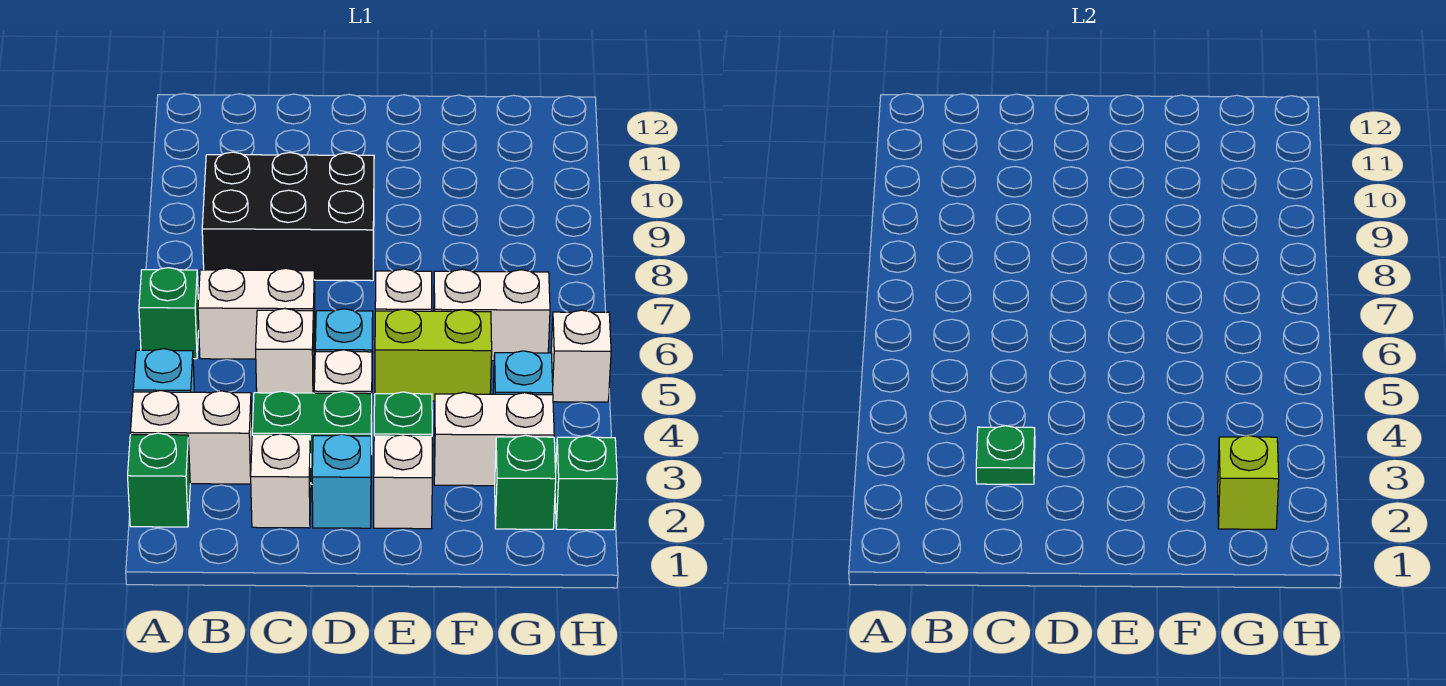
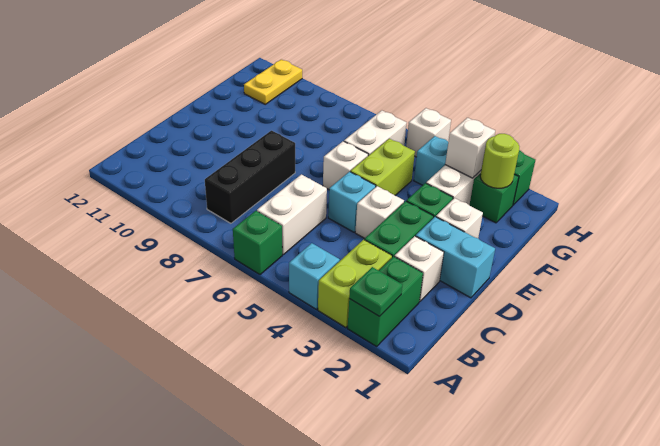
green 1x1 brick [128,433,190,527] -> green 1x2 brick [348,256,423,346]
white 1x2 brick [130,390,252,484] -> lime 1x2 brick [318,240,392,328]
black 2x3 brick [202,152,374,281] -> black 1x3 brick [205,131,295,223]
green 1x1 plate [976,426,1035,484] -> green 1x1 plate moved to [349,267,402,317]
white 1x1 brick [256,308,314,393] -> white 1x1 brick moved to [445,118,495,178]
cyan 1x1 brick [312,434,371,528] -> cyan 1x2 brick [416,217,495,298]
lime 1x1 brick [1218,435,1279,529] -> lime 1x1 round brick [480,134,519,188]
none -> yellow 1x2 plate [244,59,302,104]

